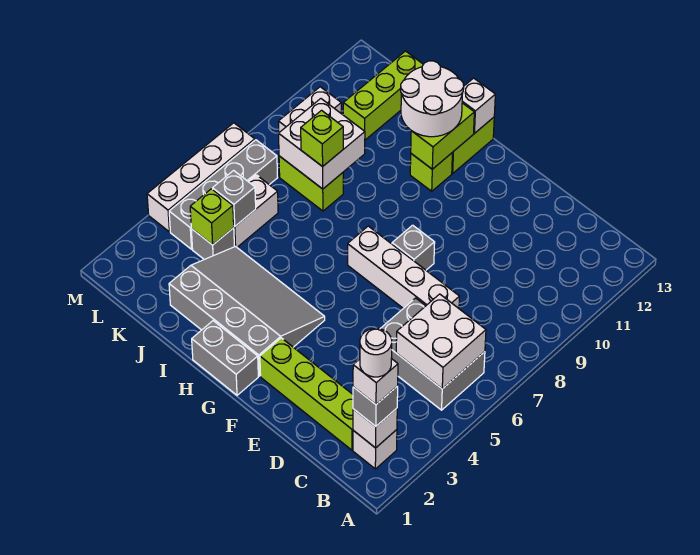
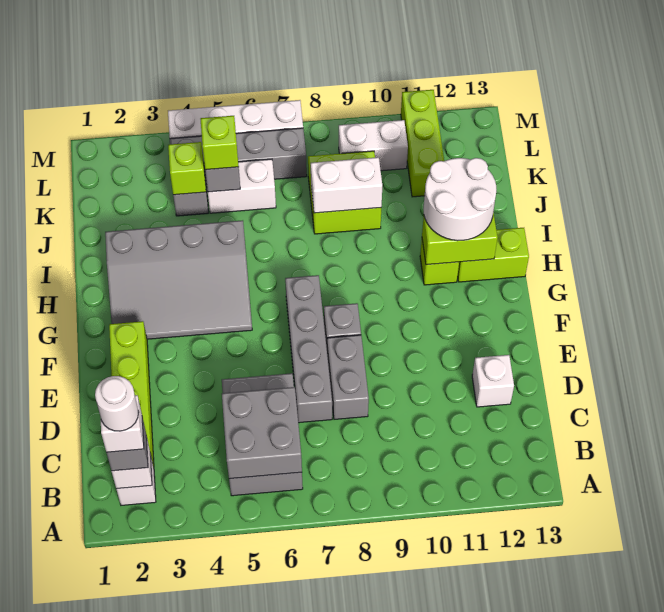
white 2x2 brick [396,294,486,389] -> grey 2x2 brick [222,387,302,479]
white 1x4 brick [348,226,459,308] -> grey 1x4 brick [285,275,332,423]
grey 1x2 brick [192,321,258,395] -> grey 1x2 brick moved to [327,335,369,419]
grey 3x4 slope [169,246,325,376] -> grey 3x4 slope turned to [105,220,252,339]
white 1x1 brick [462,78,495,133] -> white 1x1 brick moved to [472,355,514,407]
lime 1x2 brick [279,156,343,211] -> lime 2x2 brick [308,151,381,234]
white 2x2 brick [279,99,365,189] -> white 1x2 brick [311,157,382,213]
lime 1x1 brick [301,110,343,167] -> lime 1x1 brick moved to [201,116,239,170]
lime 1x3 brick [343,51,423,140] -> lime 1x3 brick turned to [401,90,444,197]

